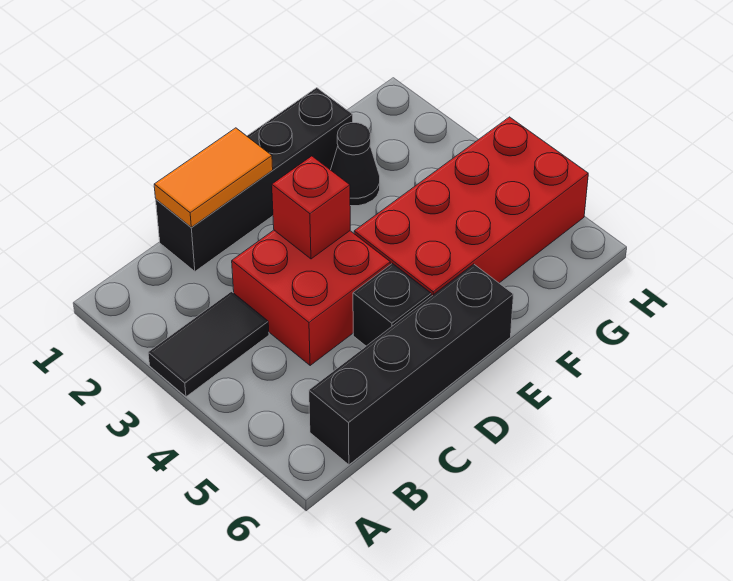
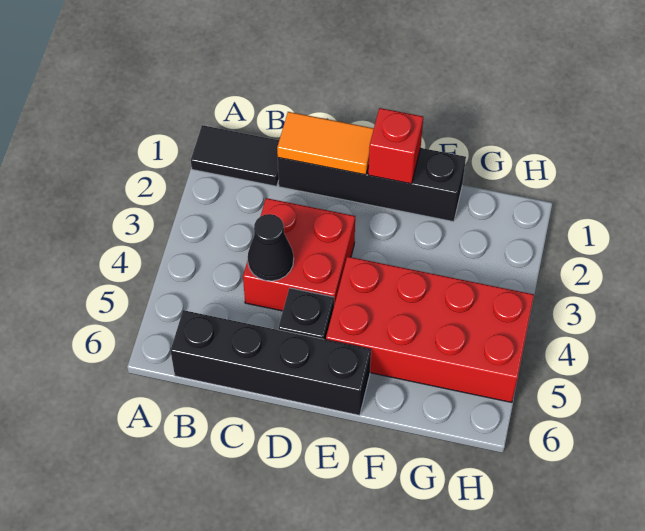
black 1x2 tile [148,292,269,397] -> black 1x2 tile moved to [191,125,279,186]
red 1x1 brick [272,156,350,259] -> red 1x1 brick moved to [368,108,423,184]
black 1x1 cone [331,123,380,206] -> black 1x1 cone moved to [248,214,294,281]

